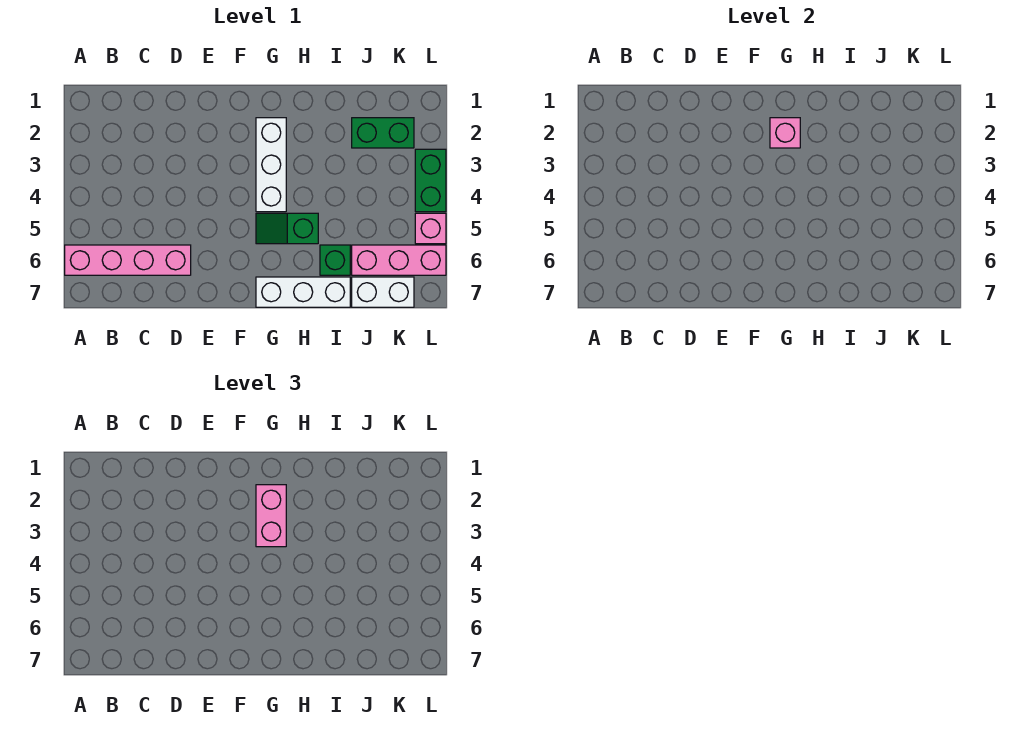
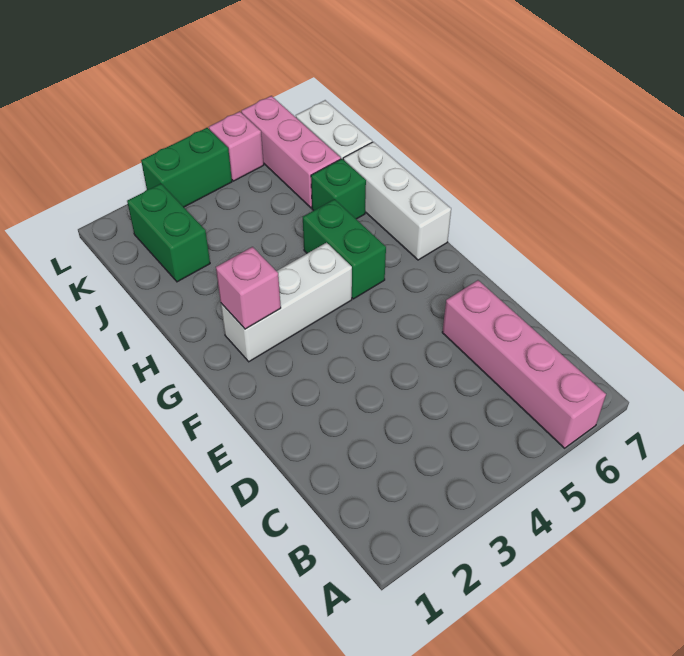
pink 1x2 brick [256,485,286,547] -> none
green 1x2 slope [256,213,318,244] -> green 1x2 brick [303,199,386,299]

